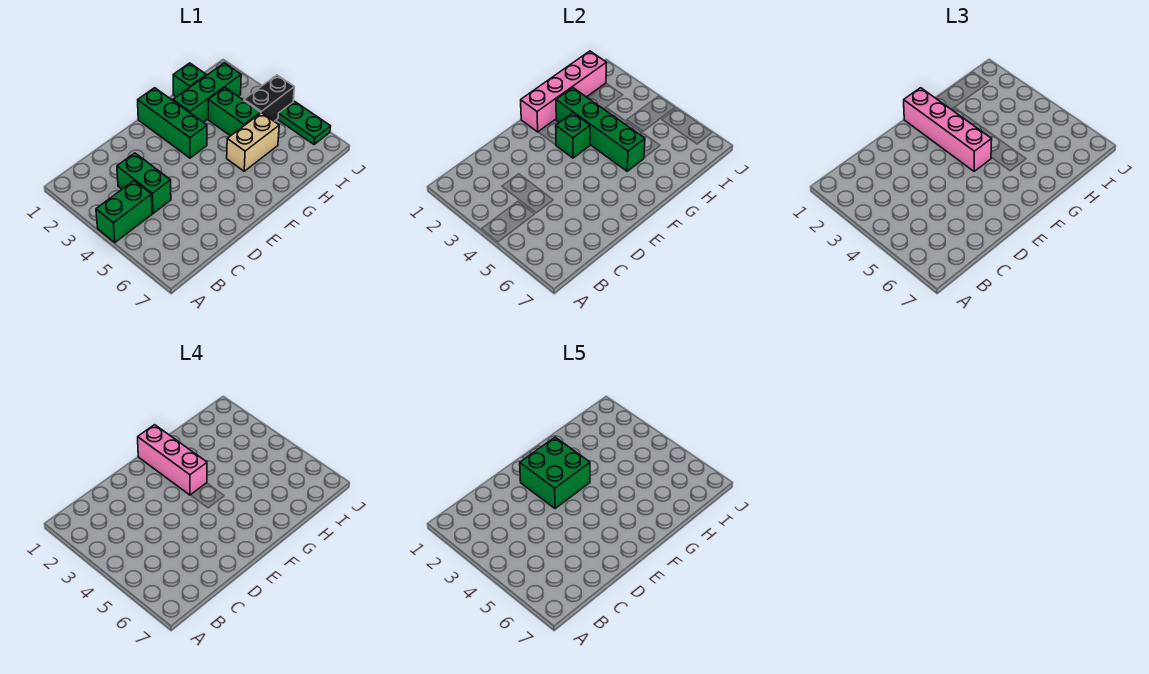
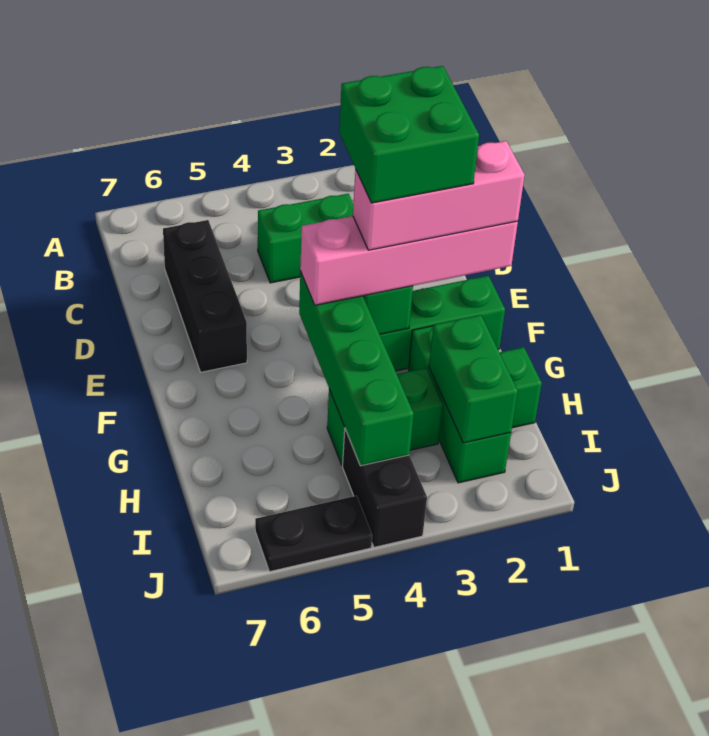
green 1x2 brick [96,181,152,242] -> green 1x2 brick moved to [429,315,518,443]
none -> black 1x3 brick [163,220,247,372]
pink 1x4 brick [521,51,607,132] -> none
green 1x4 brick [556,88,645,171] -> green 1x4 brick turned to [299,271,414,466]
tan 1x2 brick [227,113,279,171] -> none
green 1x2 plate [278,101,331,144] -> black 1x2 plate [255,496,372,572]

